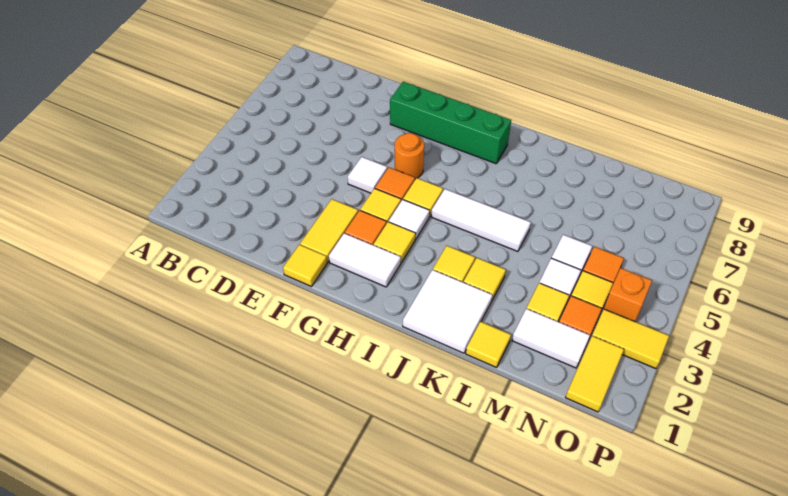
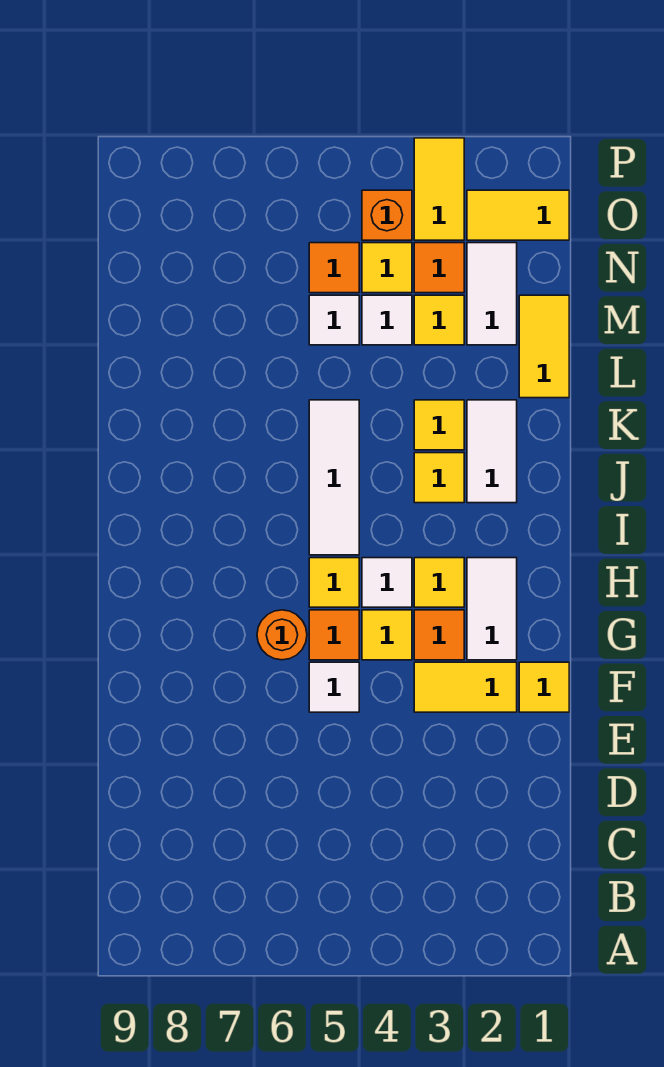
green 1x4 brick [390,82,511,164] -> none
white 2x2 tile [403,270,492,353] -> white 1x2 tile [467,400,517,503]
yellow 1x1 tile [466,322,511,367] -> yellow 1x2 tile [519,295,569,398]

